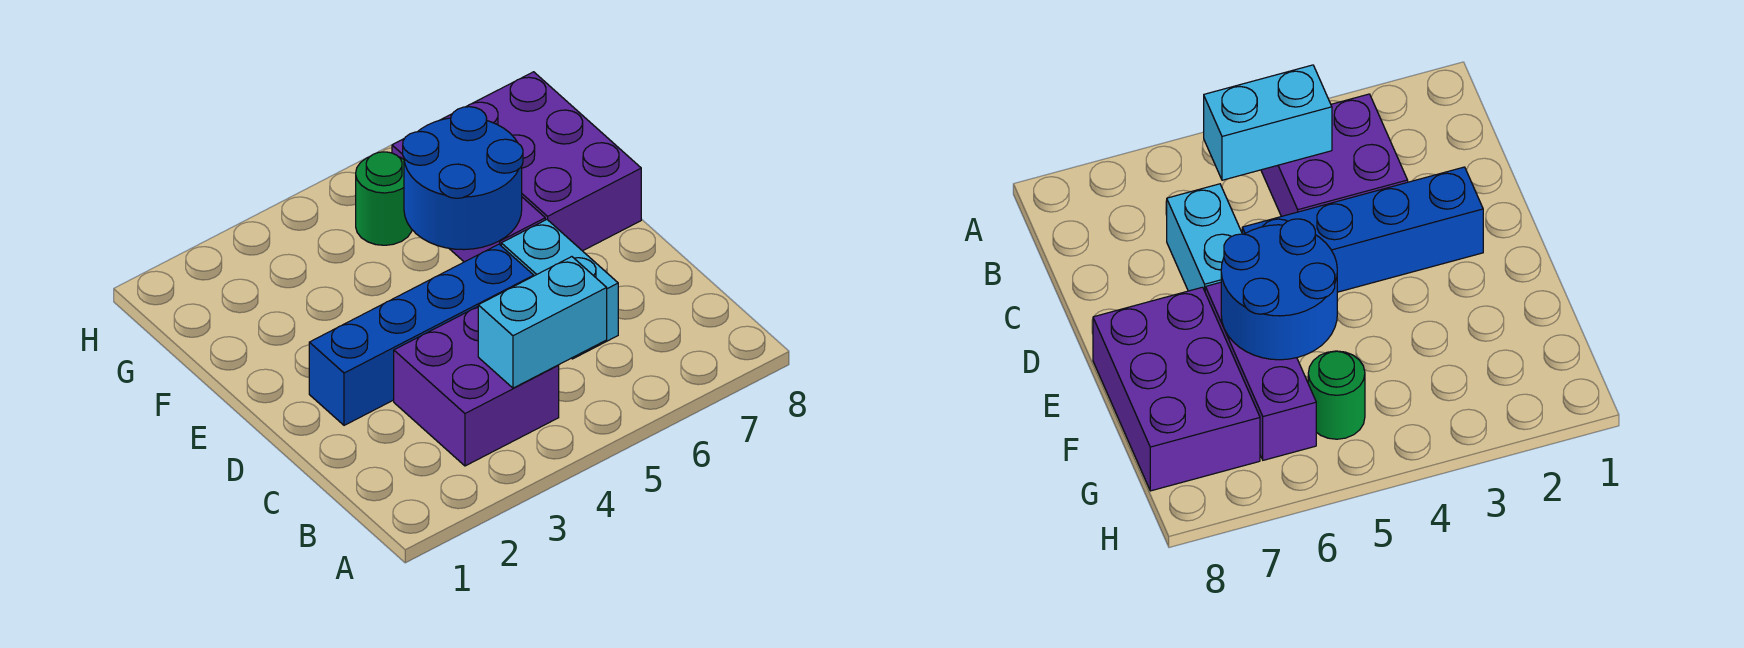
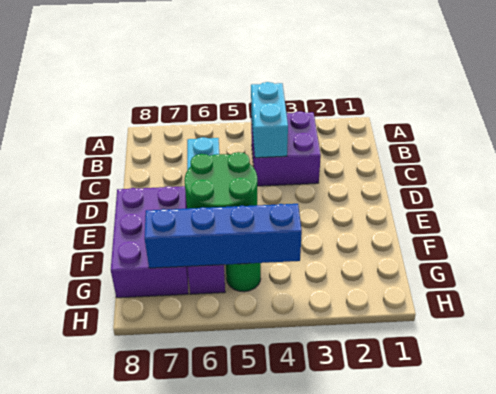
cyan 1x2 brick [478,257,607,388] -> cyan 1x2 brick turned to [251,82,288,158]
blue 1x4 brick [309,244,534,425] -> blue 1x4 brick moved to [144,204,302,268]
blue 2x2 round brick [403,107,523,250] -> green 2x2 round brick [185,152,257,209]

